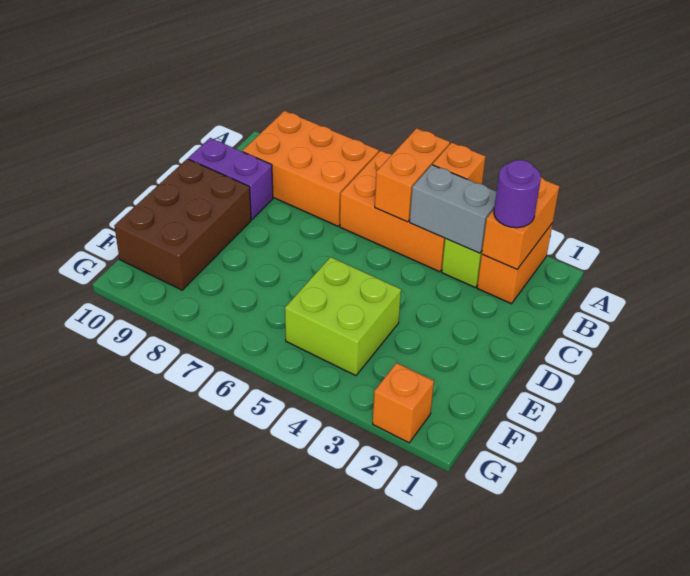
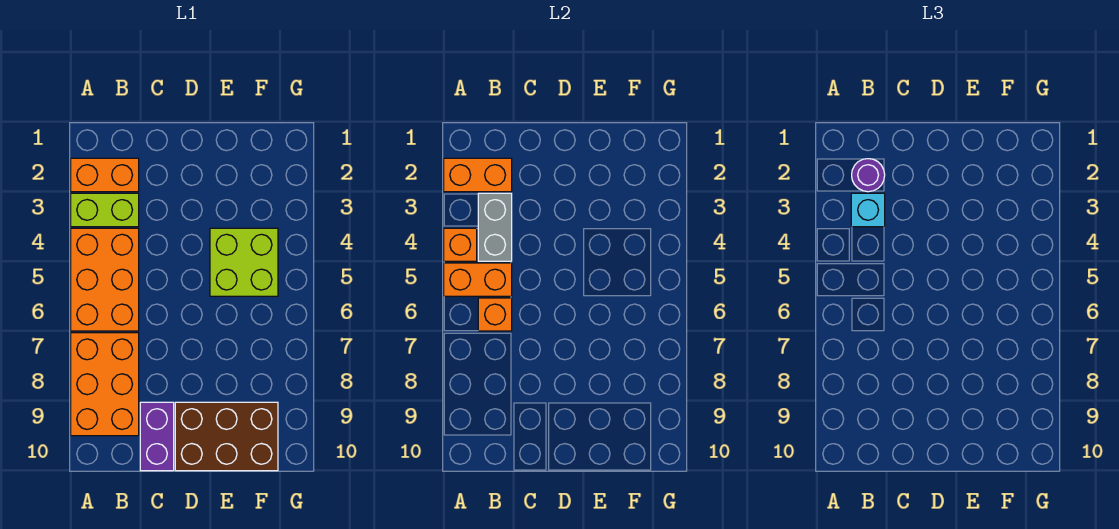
none -> cyan 1x1 brick [851,193,885,227]
orange 1x1 brick [373,363,434,443] -> orange 1x1 brick moved to [478,298,512,331]

